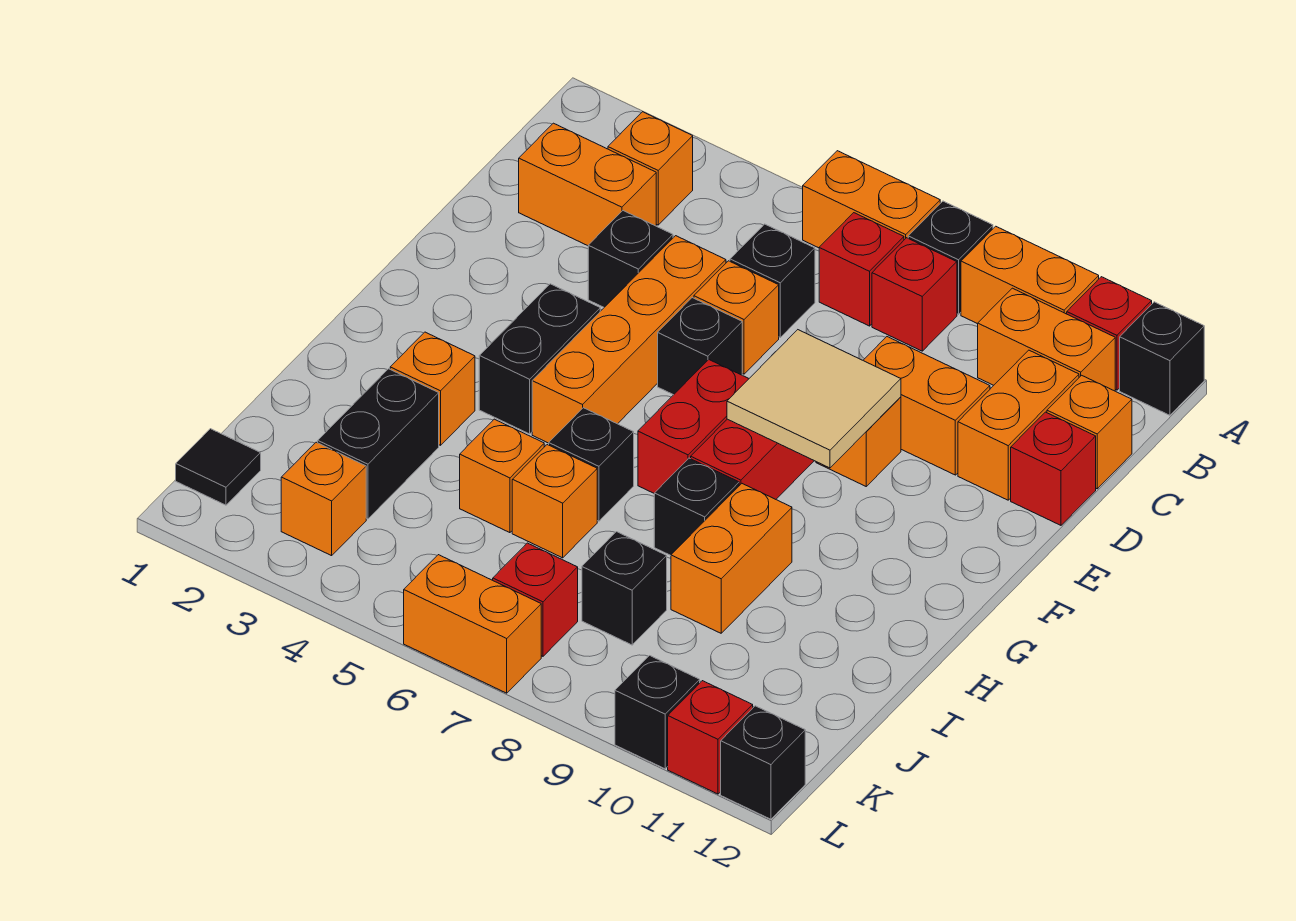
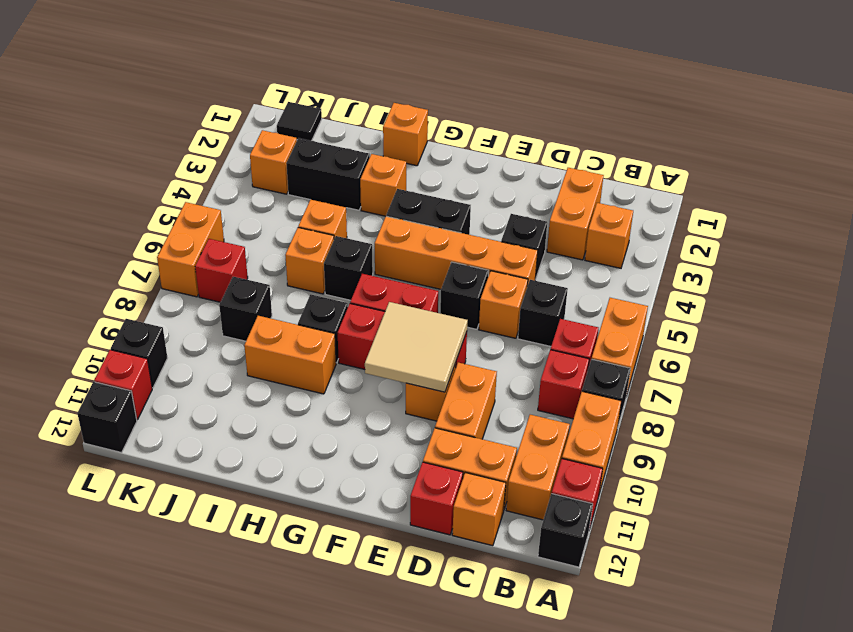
none -> orange 1x1 brick [383,103,428,166]

